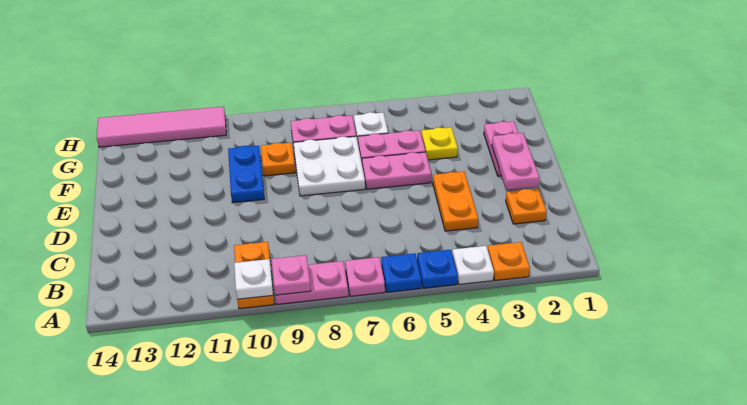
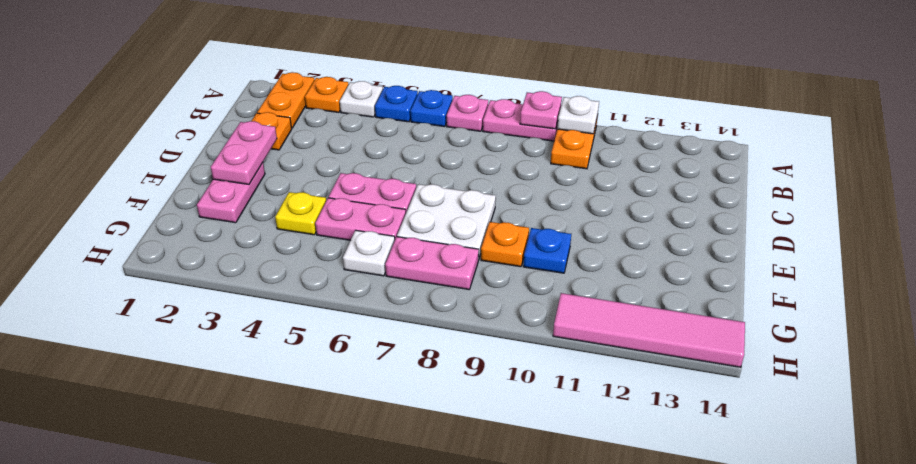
orange 1x2 plate [433,172,478,231] -> orange 1x2 plate moved to [257,72,315,128]
blue 1x2 plate [228,146,264,203] -> blue 1x1 plate [523,228,571,273]

